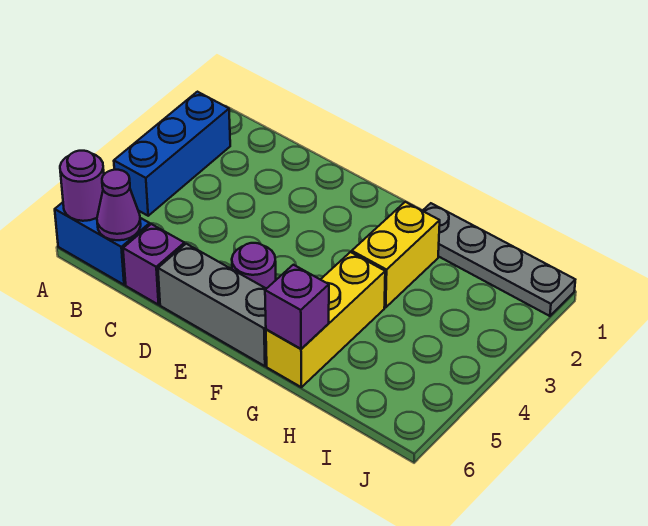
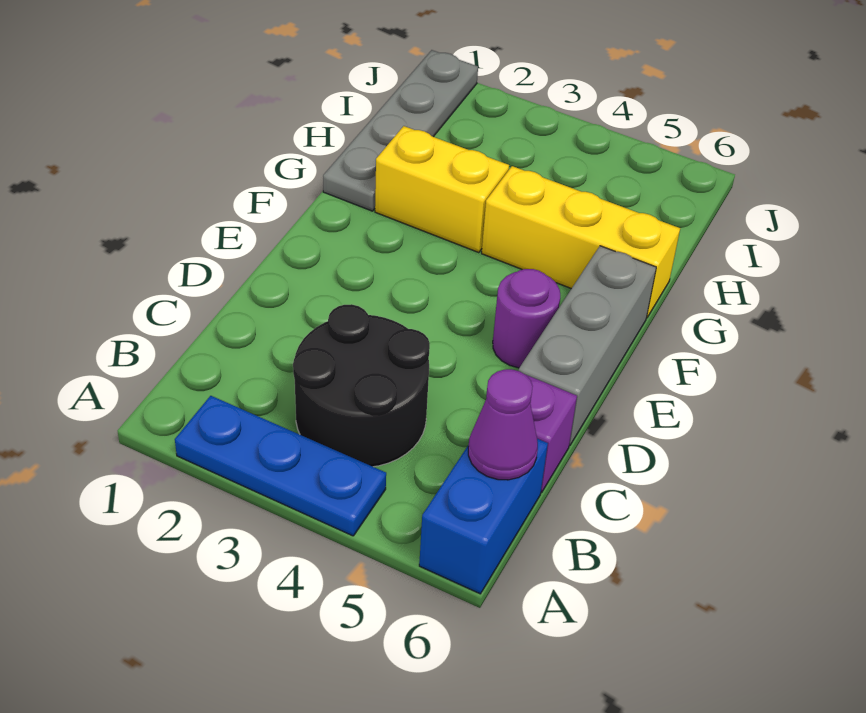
blue 1x3 brick [114,92,230,216] -> blue 1x3 plate [175,396,386,536]
purple 1x1 round brick [60,151,104,221] -> none
none -> black 2x2 round brick [293,304,430,467]
purple 1x1 brick [265,265,329,349] -> none

